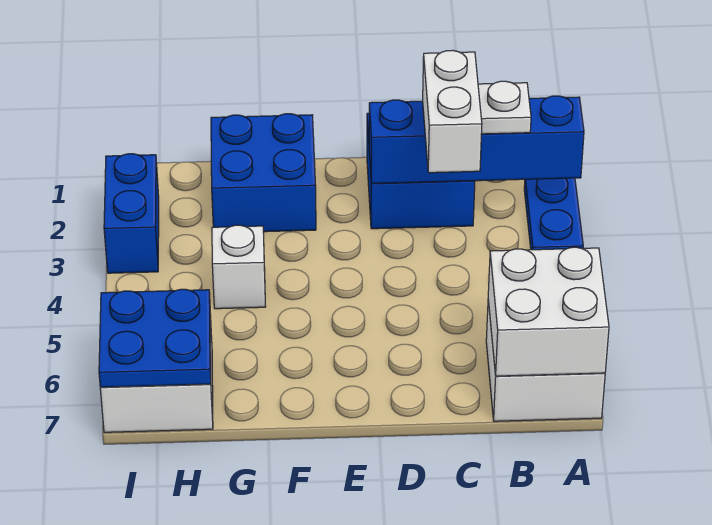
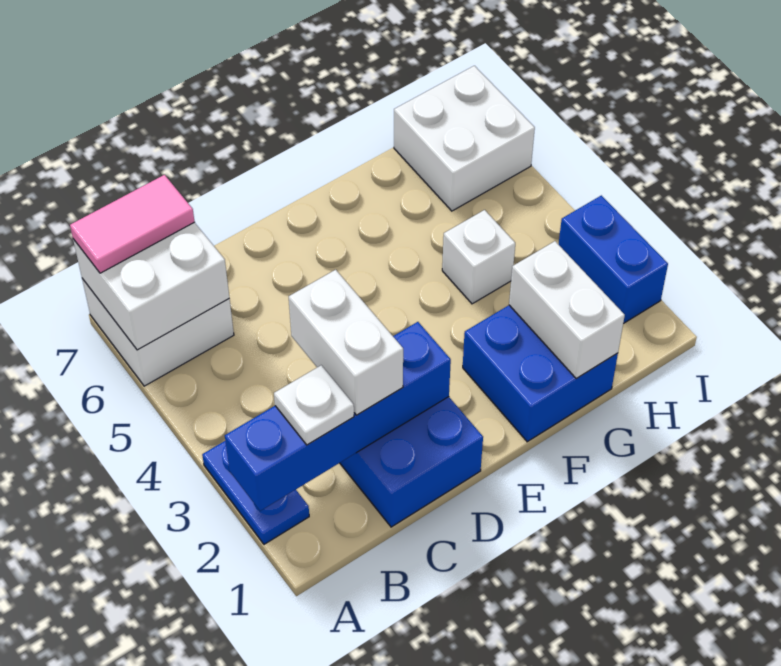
none -> pink 1x2 tile [70,175,195,273]
none -> white 1x2 brick [509,241,625,379]
blue 2x2 plate [99,289,211,387] -> none

